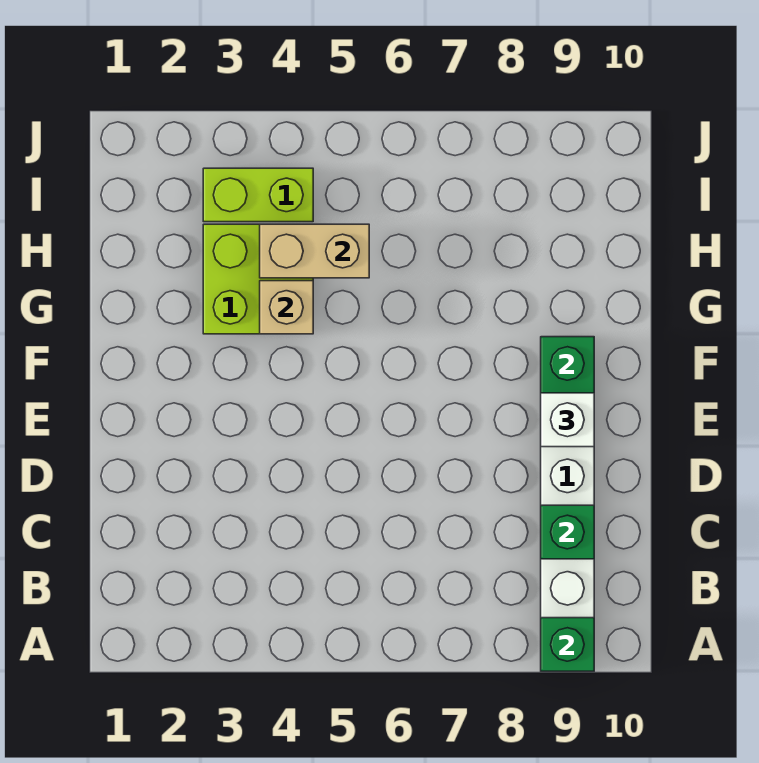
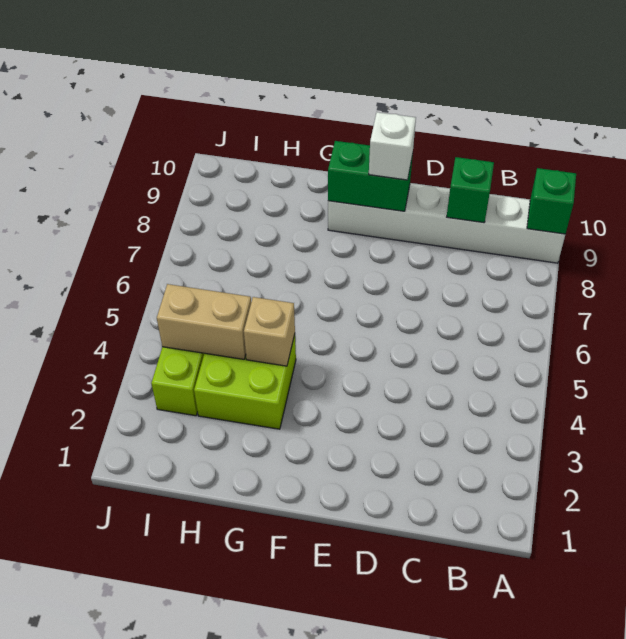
tan 1x2 brick [260,224,369,278] -> tan 1x2 brick turned to [157,284,251,359]

